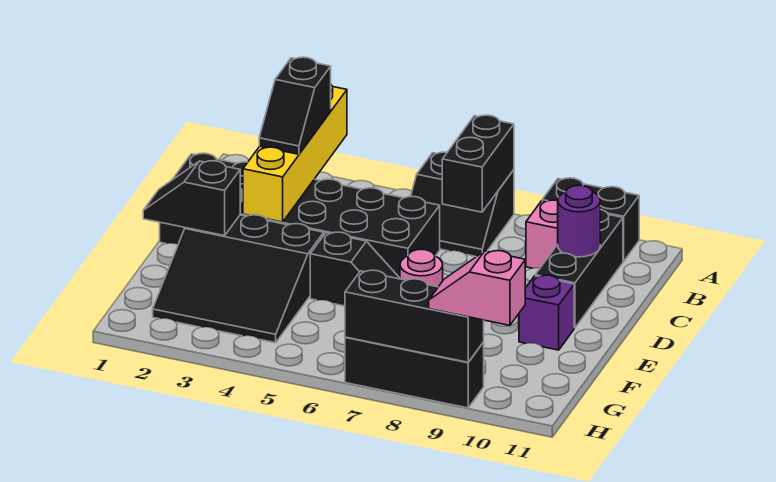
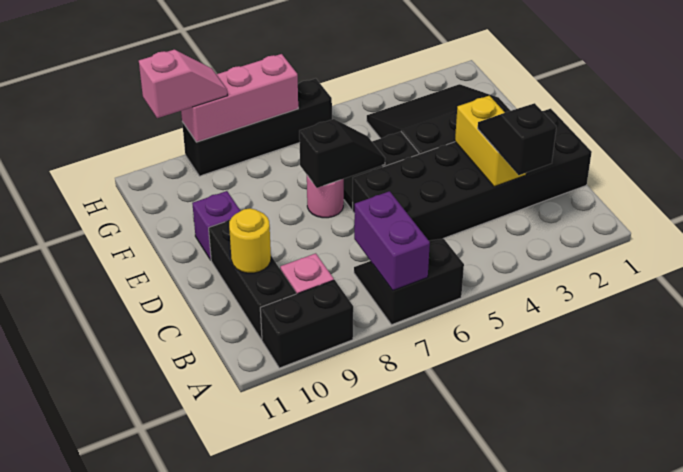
yellow 1x4 brick [243,85,347,222] -> yellow 1x2 brick [455,96,526,187]
black 1x2 brick [442,115,514,212] -> purple 1x2 brick [354,191,430,291]
purple 1x1 round brick [558,185,600,257] -> yellow 1x1 round brick [229,208,271,273]
black 1x2 slope [143,161,240,236] -> black 1x2 slope moved to [299,119,385,188]
black 1x3 brick [345,337,484,408] -> black 1x4 brick [182,78,332,176]
black 1x3 brick [345,270,484,362] -> pink 1x3 brick [181,54,298,142]

